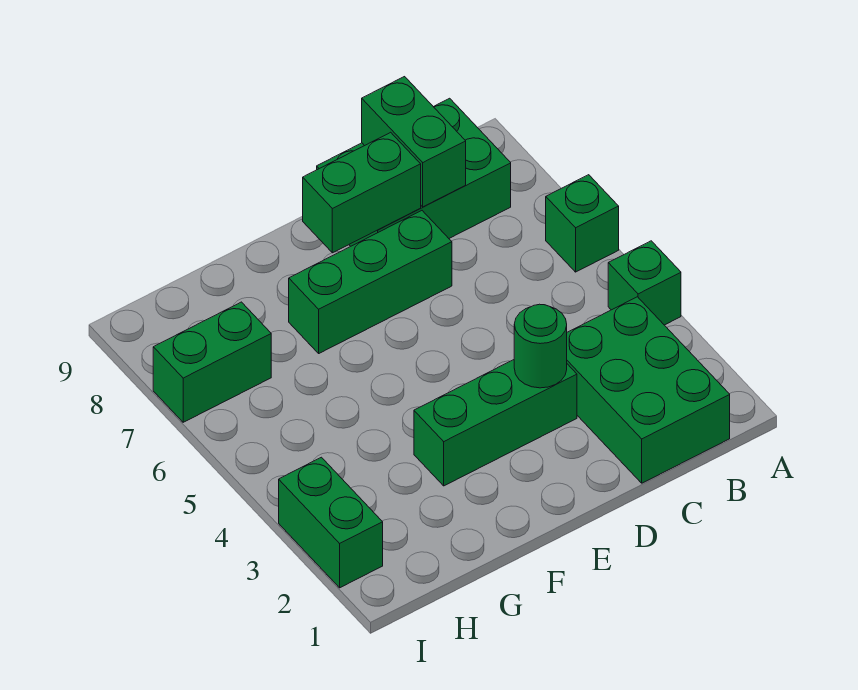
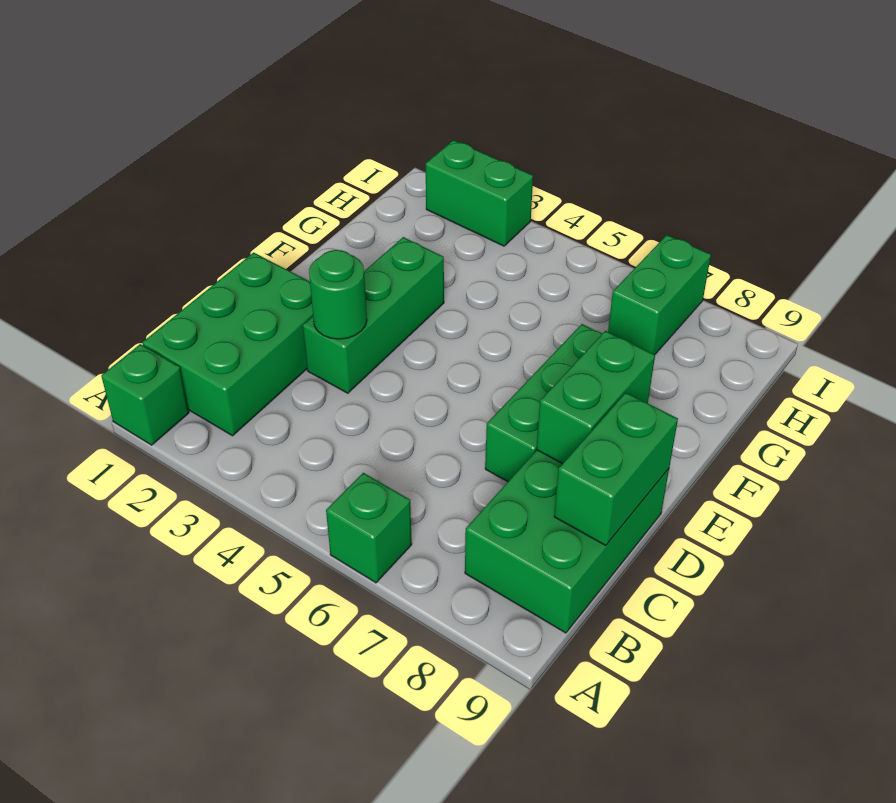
green 1x1 brick [608,241,681,325] -> green 1x1 brick moved to [101,344,189,445]
green 2x3 brick [567,297,730,483] -> green 2x3 brick turned to [142,253,313,436]
green 1x2 brick [362,77,466,207] -> green 1x2 brick turned to [554,393,678,546]

